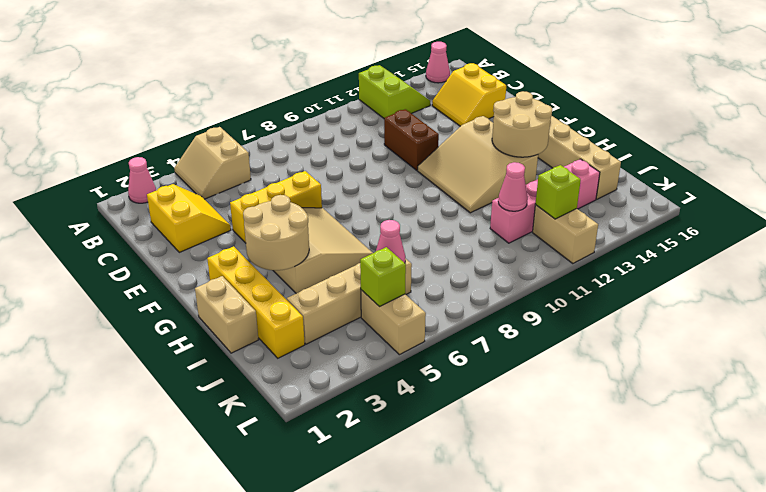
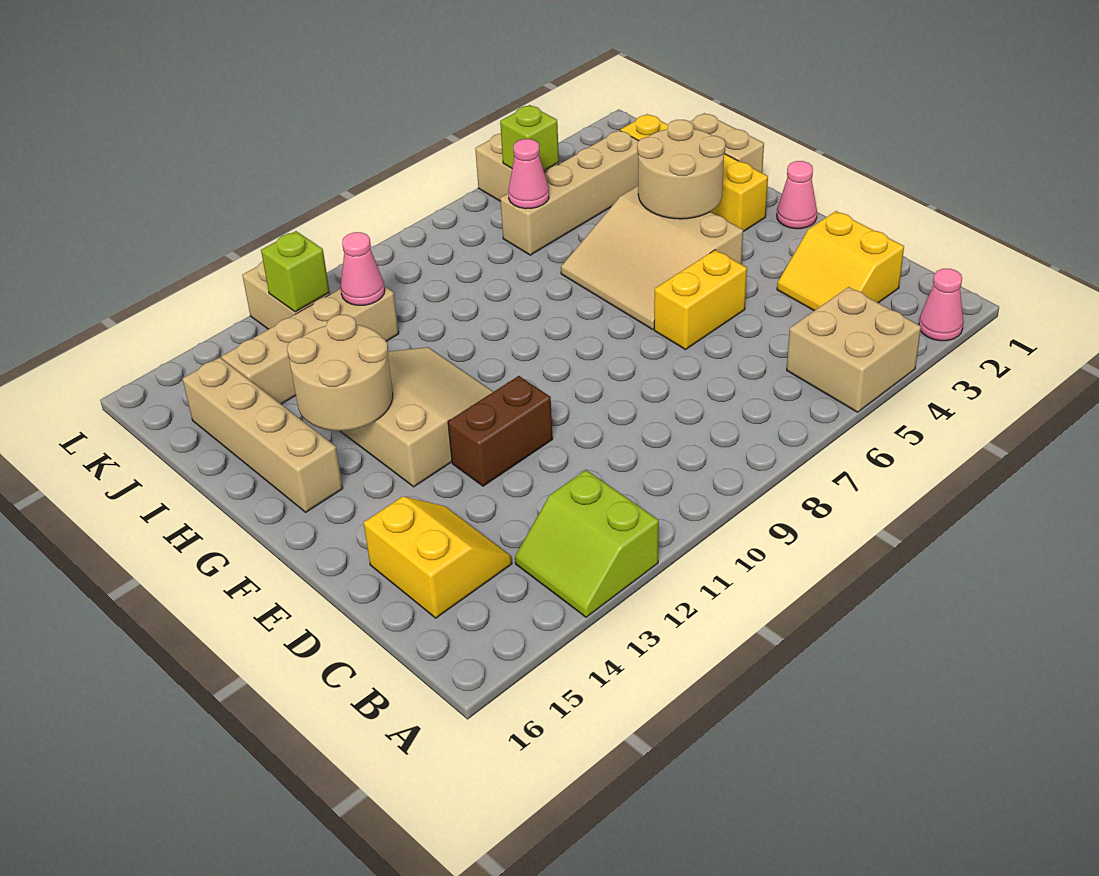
tan 2x2 slope [174,127,251,199] -> tan 2x2 brick [787,287,921,412]
pink 1x1 cone [426,42,450,83] -> pink 1x1 cone moved to [777,161,817,229]
brown 1x2 brick [384,109,439,170] -> brown 1x2 brick turned to [448,376,553,486]
yellow 1x3 brick [230,171,322,243] -> yellow 1x2 brick [654,250,747,350]
pink 1x4 brick [490,159,600,243] -> tan 1x4 brick [222,286,399,404]

